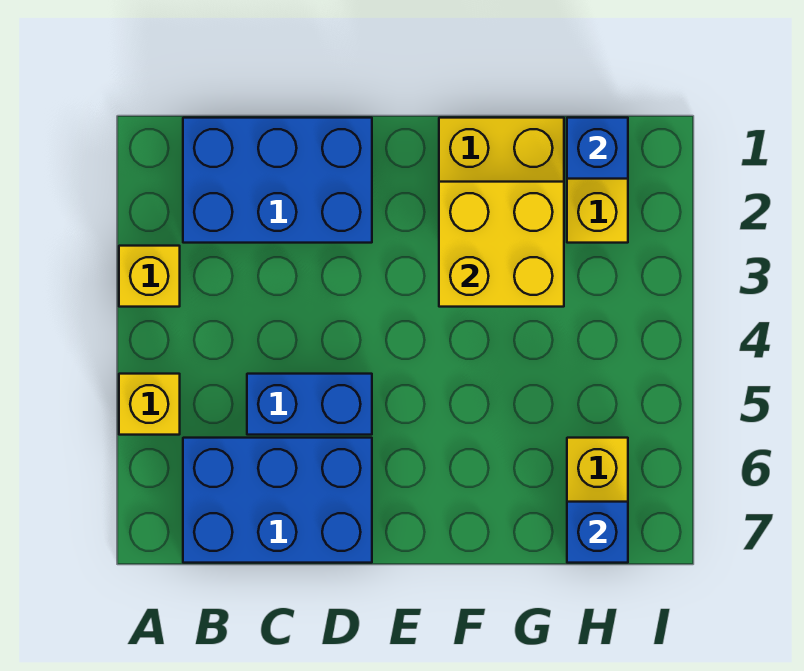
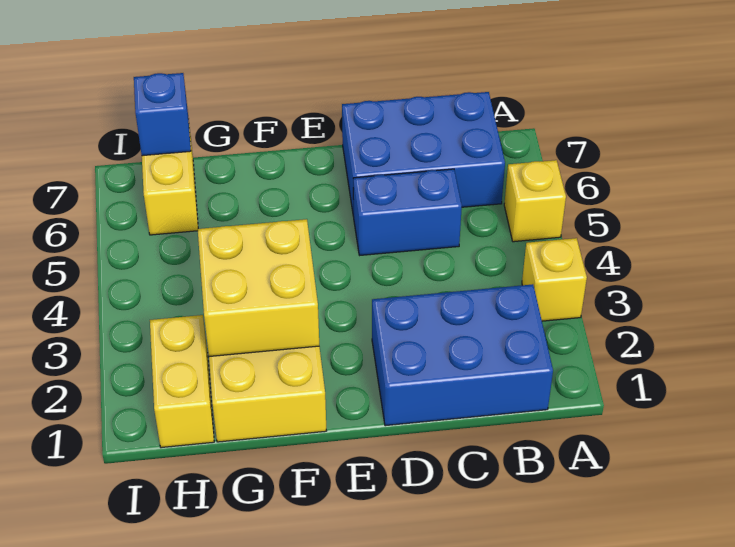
blue 1x1 brick [567,118,628,179] -> none

